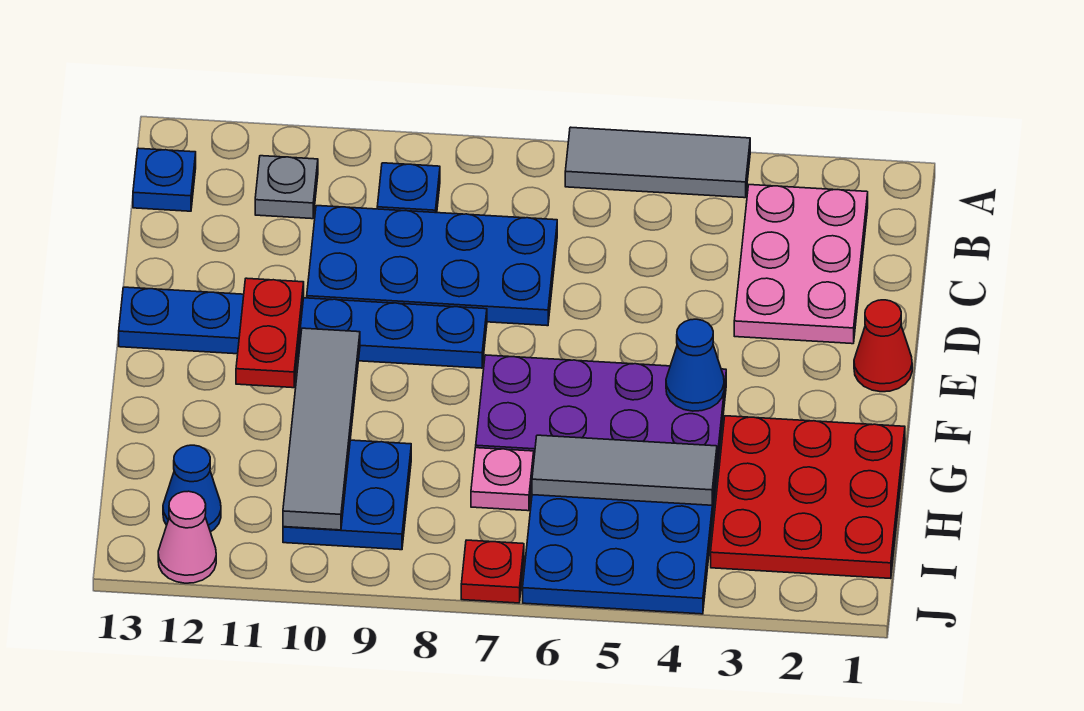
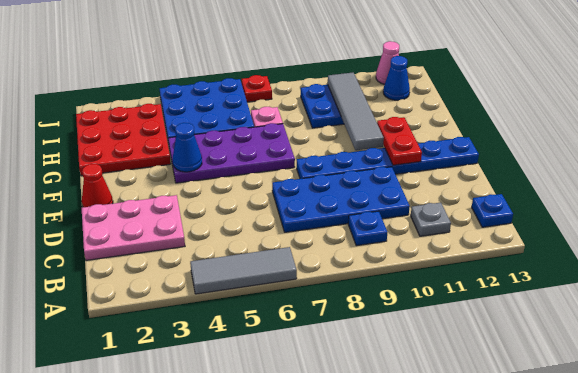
pink 2x3 plate [734,185,868,344] -> pink 2x3 plate turned to [82,195,185,260]
grey 1x3 tile [532,435,717,505] -> none

